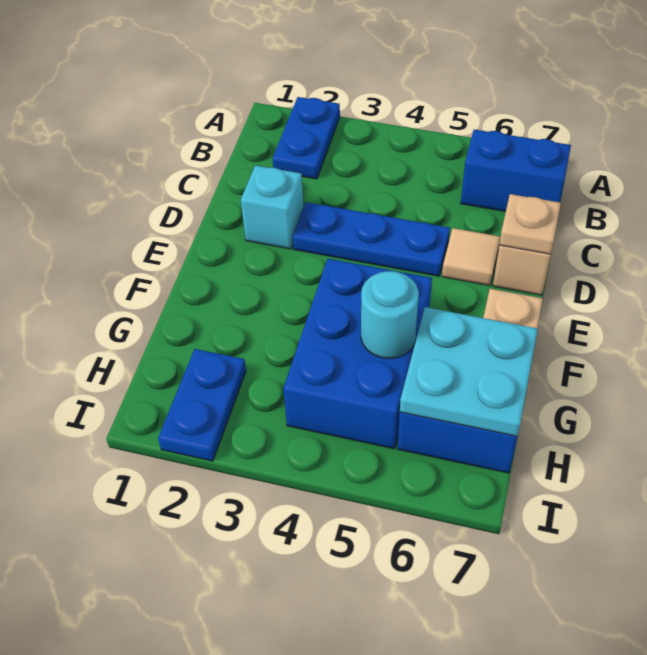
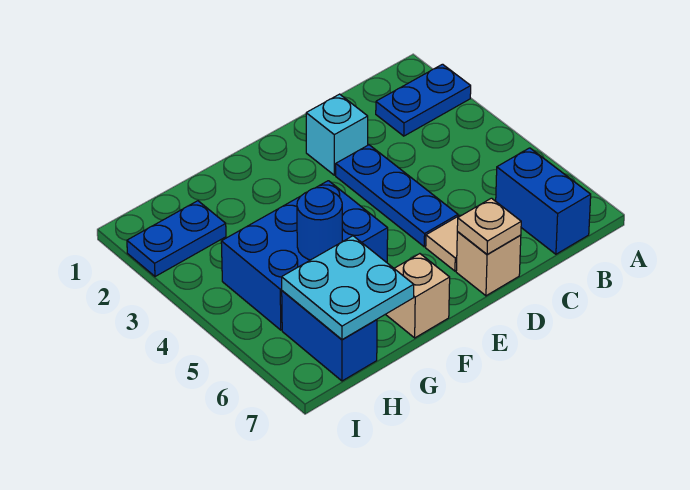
cyan 1x1 round brick [361,271,419,358] -> blue 1x1 round brick [297,188,342,260]

